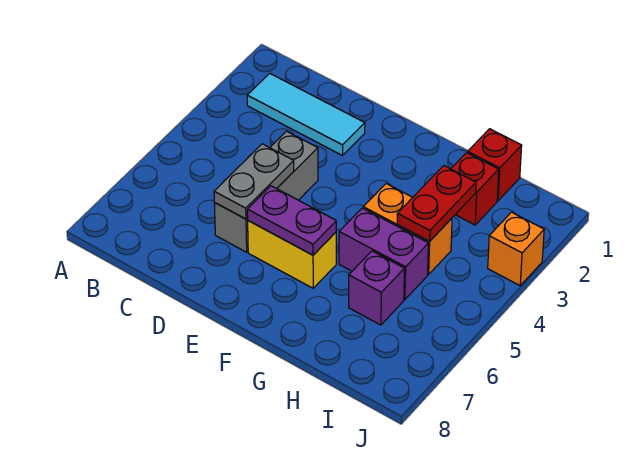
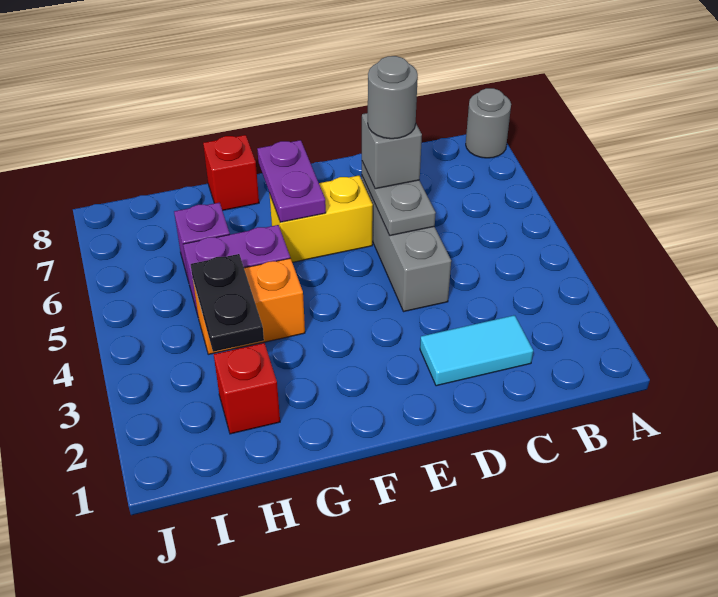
none -> grey 1x1 round brick [466,88,511,158]
cyan 1x3 tile [247,73,365,156] -> cyan 1x2 tile [420,315,533,386]
none -> grey 1x1 brick [362,113,422,189]
none -> grey 1x1 round brick [368,56,418,139]
purple 1x2 plate [247,186,336,255] -> purple 1x2 plate turned to [257,140,326,222]
red 1x1 brick [468,129,522,201] -> red 1x1 brick moved to [203,135,259,210]
red 1x2 plate [397,166,476,241] -> black 1x2 plate [191,254,264,352]
orange 1x1 brick [488,212,544,286] -> none

